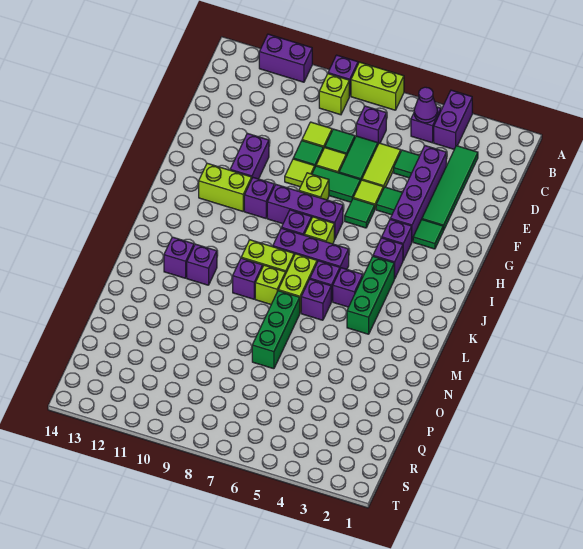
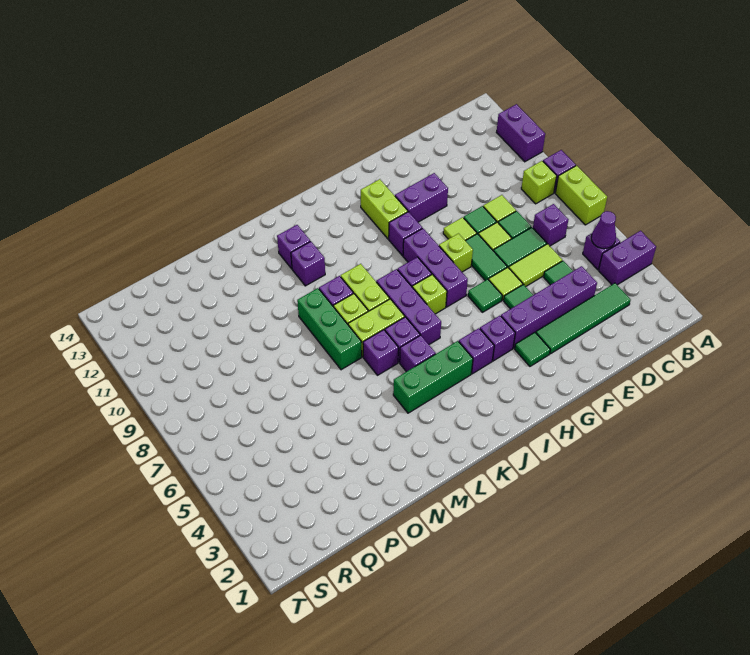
green 1x3 brick [252,291,300,369] -> green 1x3 brick turned to [297,288,362,370]

